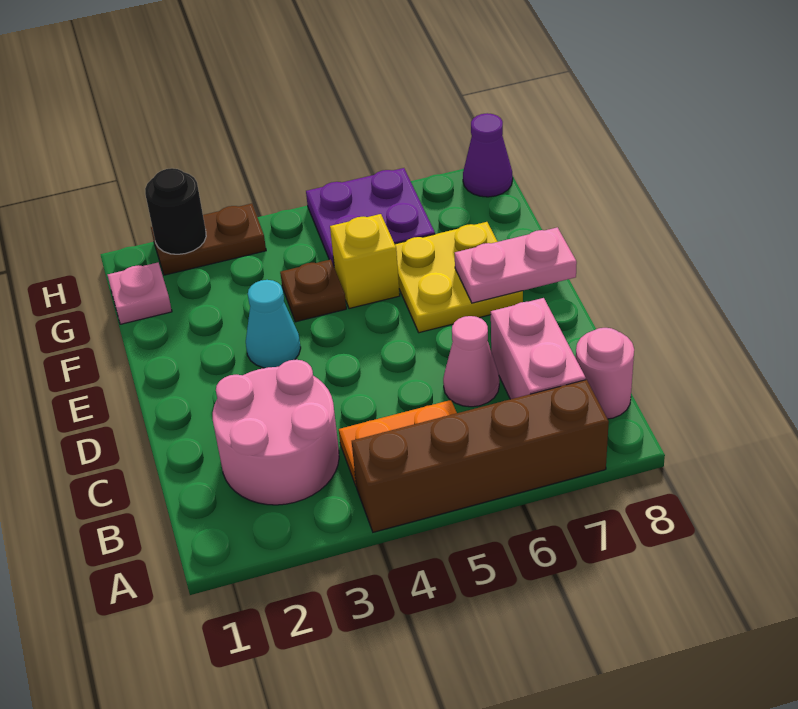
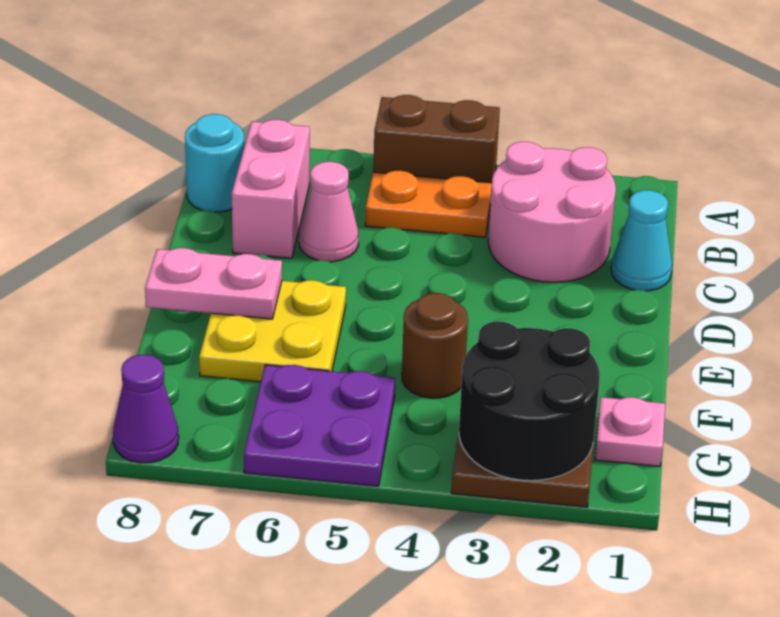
brown 1x4 brick [352,380,609,532] -> brown 1x2 brick [373,95,500,183]
pink 1x1 round brick [576,328,634,419] -> cyan 1x1 round brick [185,114,244,212]
cyan 1x1 cone [246,280,301,368] -> cyan 1x1 cone moved to [611,190,672,291]
brown 1x1 plate [280,259,346,322] -> brown 1x1 round brick [402,293,468,398]
yellow 1x1 brick [330,214,400,309] -> none
black 1x1 round brick [145,168,206,254] -> black 2x2 round brick [459,322,600,481]

